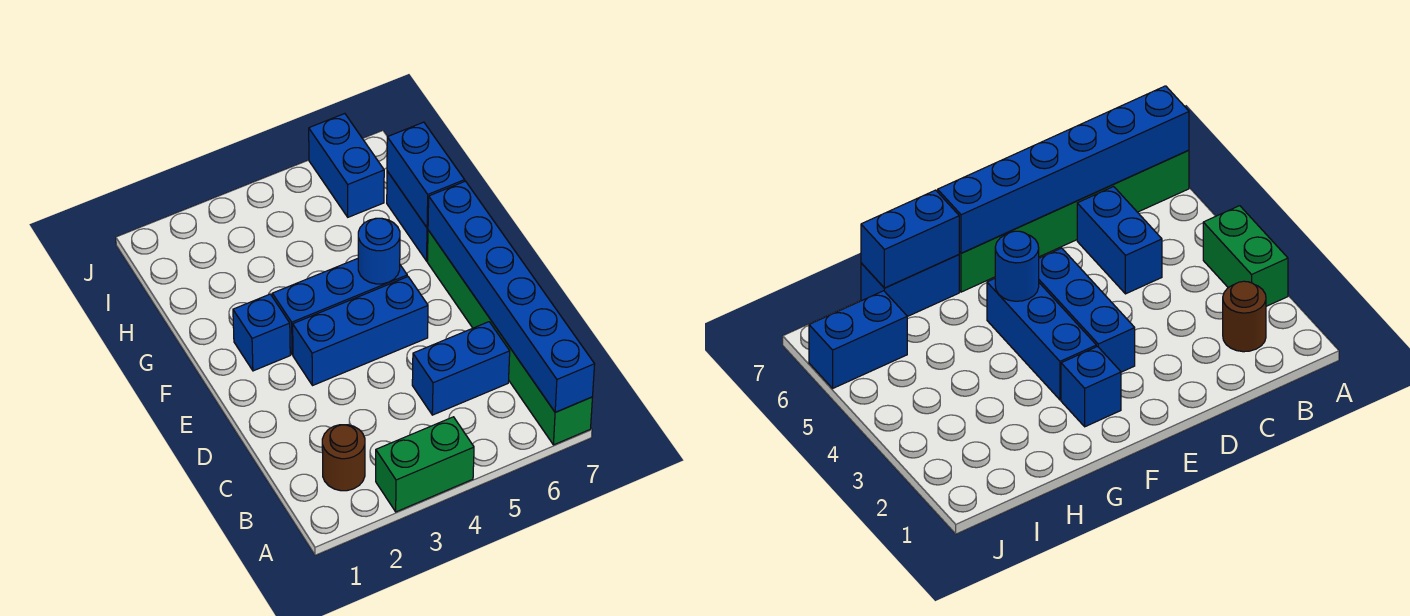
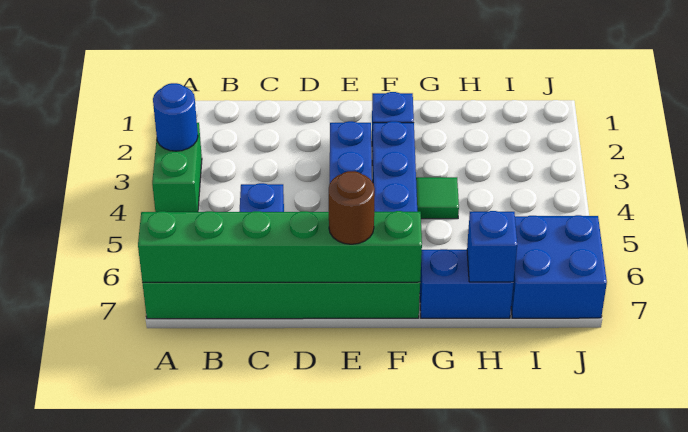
blue 1x6 brick [428,181,595,412] -> green 1x6 brick [138,211,422,282]
brown 1x1 round brick [322,425,365,491] -> brown 1x1 round brick moved to [329,171,375,244]
blue 1x1 round brick [358,218,400,284] -> blue 1x1 round brick moved to [153,83,198,151]
none -> green 1x1 tile [416,177,459,219]
blue 1x2 brick [387,122,465,228] -> blue 1x1 brick [467,211,517,282]
blue 1x2 brick [309,114,384,217] -> blue 2x2 brick [511,215,607,318]

